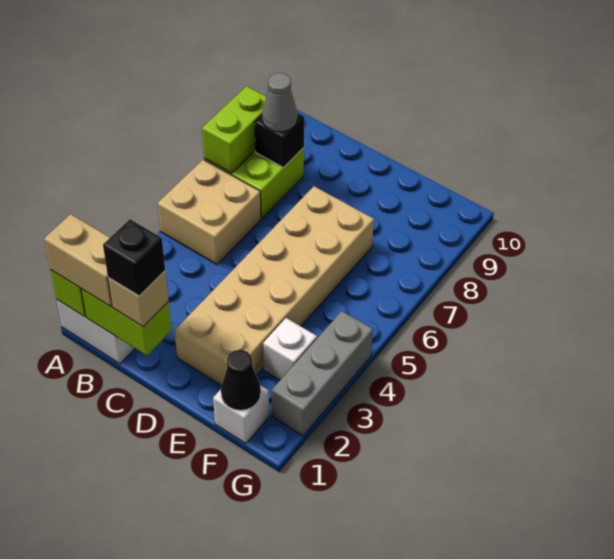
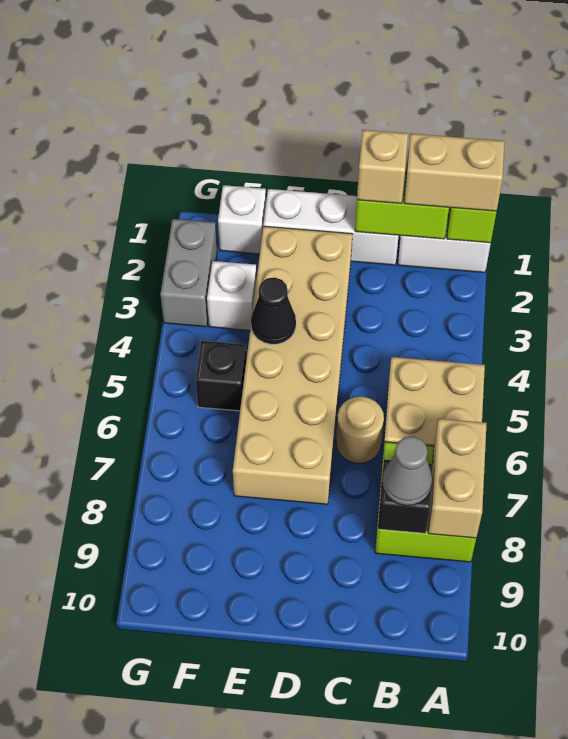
lime 1x2 brick [202,86,266,173] -> tan 1x2 brick [428,419,487,538]
none -> white 1x3 brick [263,189,399,265]
black 1x1 brick [103,219,165,296] -> black 1x1 brick moved to [196,341,247,411]
none -> tan 1x1 round brick [336,397,384,463]
black 1x1 cone [221,350,261,410] -> black 1x1 cone moved to [251,277,296,344]
grey 1x3 brick [272,311,373,436] -> grey 1x2 brick [160,219,217,327]

